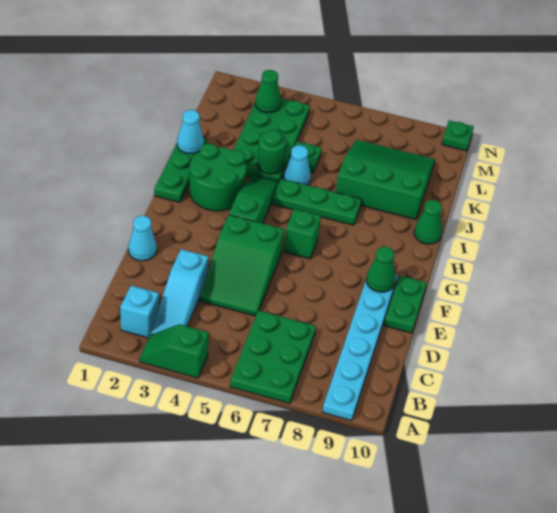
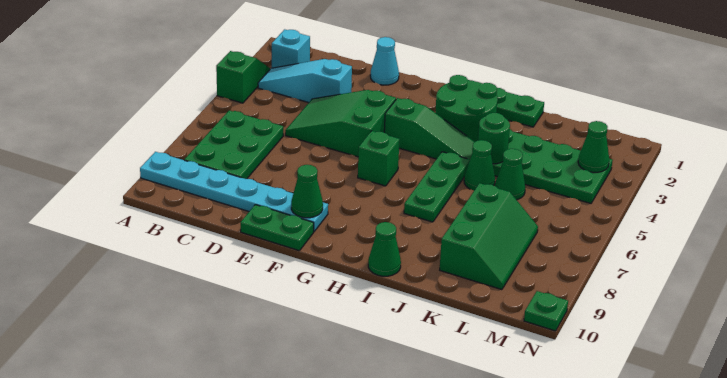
green 2x3 plate [230,310,316,403] -> green 2x3 plate turned to [184,111,283,179]
cyan 1x1 cone [177,110,204,154] -> none
cyan 1x1 cone [284,145,311,185] -> green 1x1 cone [464,140,495,191]
green 3x3 slope [336,140,435,220] -> green 2x3 slope [440,183,538,290]
green 1x1 plate [289,141,322,173] -> green 1x1 cone [494,149,525,200]

